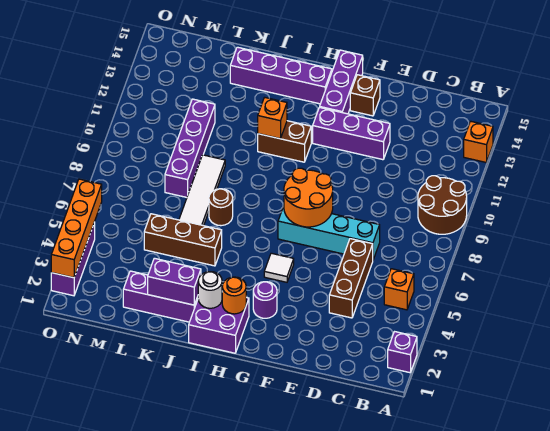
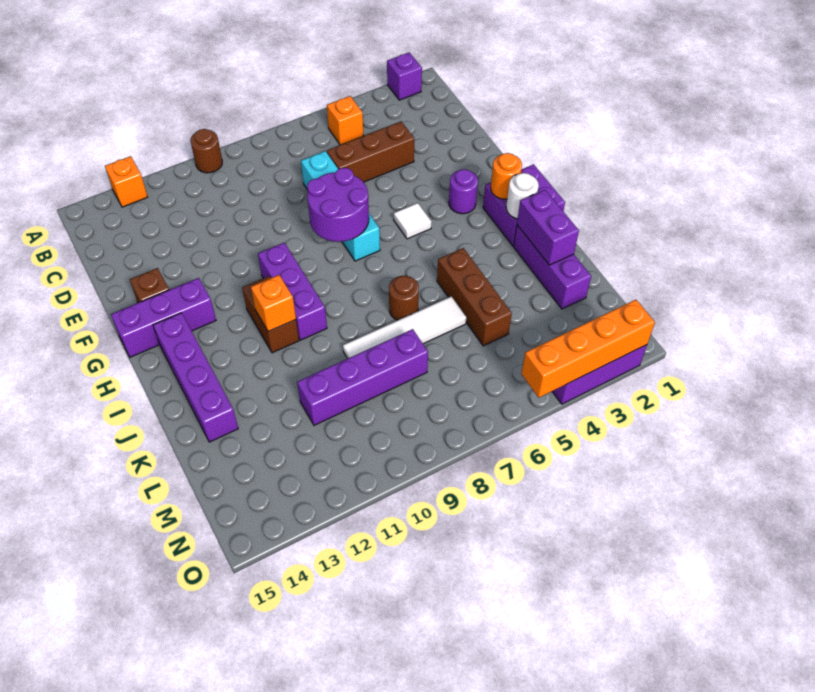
brown 2x2 round brick [418,176,467,234] -> brown 1x1 round brick [190,129,222,173]
purple 1x3 brick [313,107,390,160] -> purple 1x3 brick moved to [258,243,327,340]
orange 2x2 round brick [284,168,333,227] -> purple 2x2 round brick [307,168,369,242]

